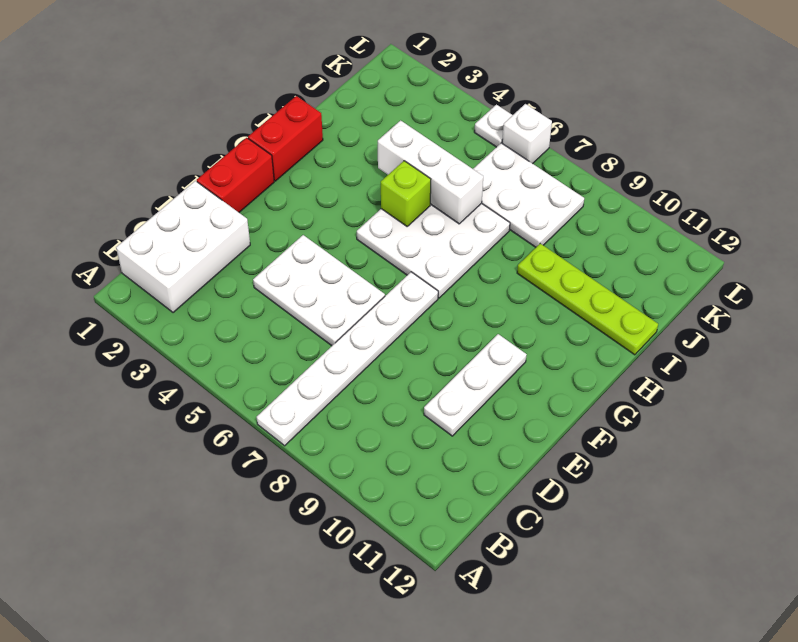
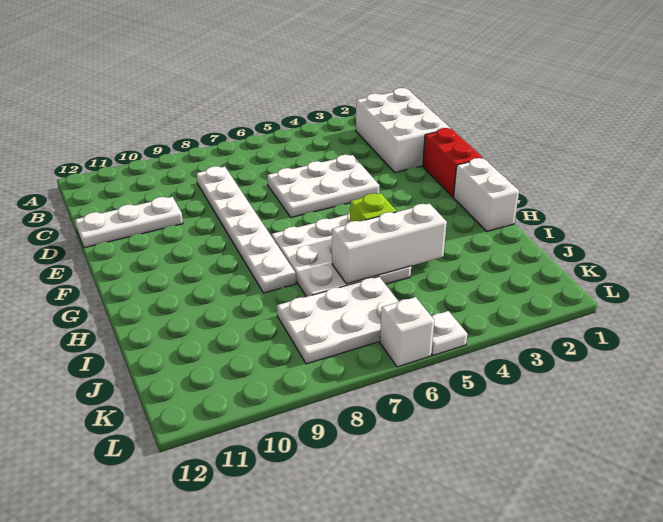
white 1x6 plate [257,272,438,446] -> white 1x6 plate moved to [196,166,296,293]
white 1x3 plate [424,334,527,436] -> white 1x3 plate turned to [75,197,183,248]
red 1x2 brick [248,96,323,181] -> white 1x2 brick [454,158,519,231]
lime 1x4 plate [517,243,658,355] -> none

